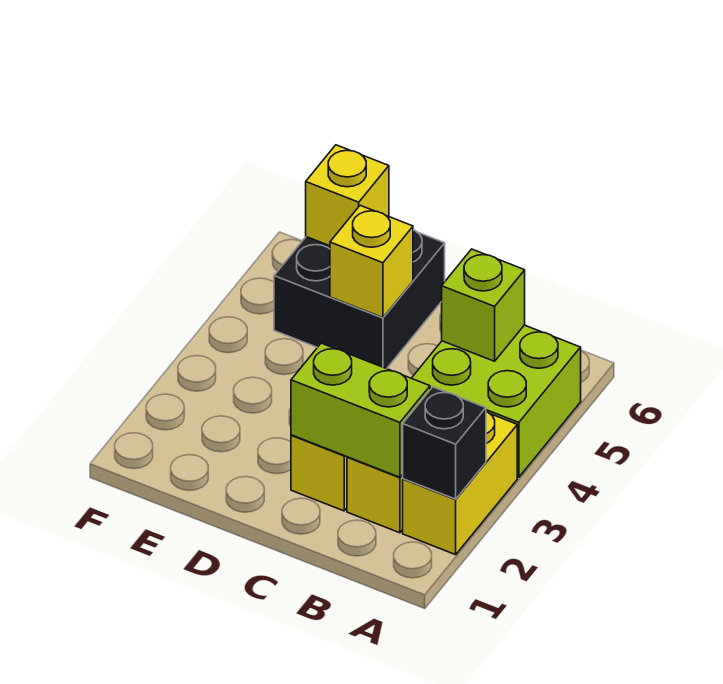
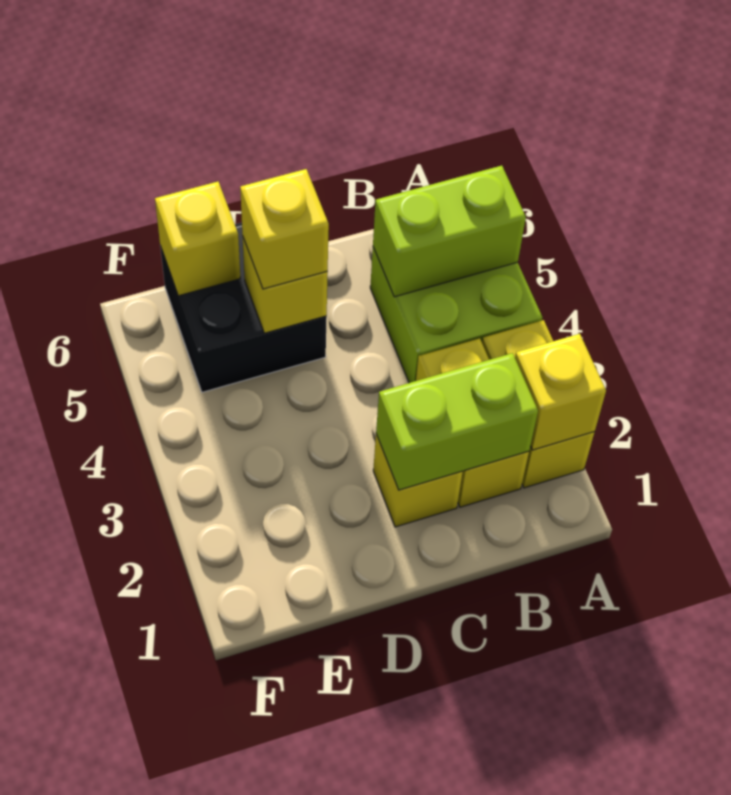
black 1x1 brick [403,387,486,499] -> yellow 1x1 brick [515,334,606,450]
lime 1x1 brick [442,249,525,361] -> lime 1x2 brick [373,166,526,297]
none -> yellow 1x1 brick [240,169,329,289]

